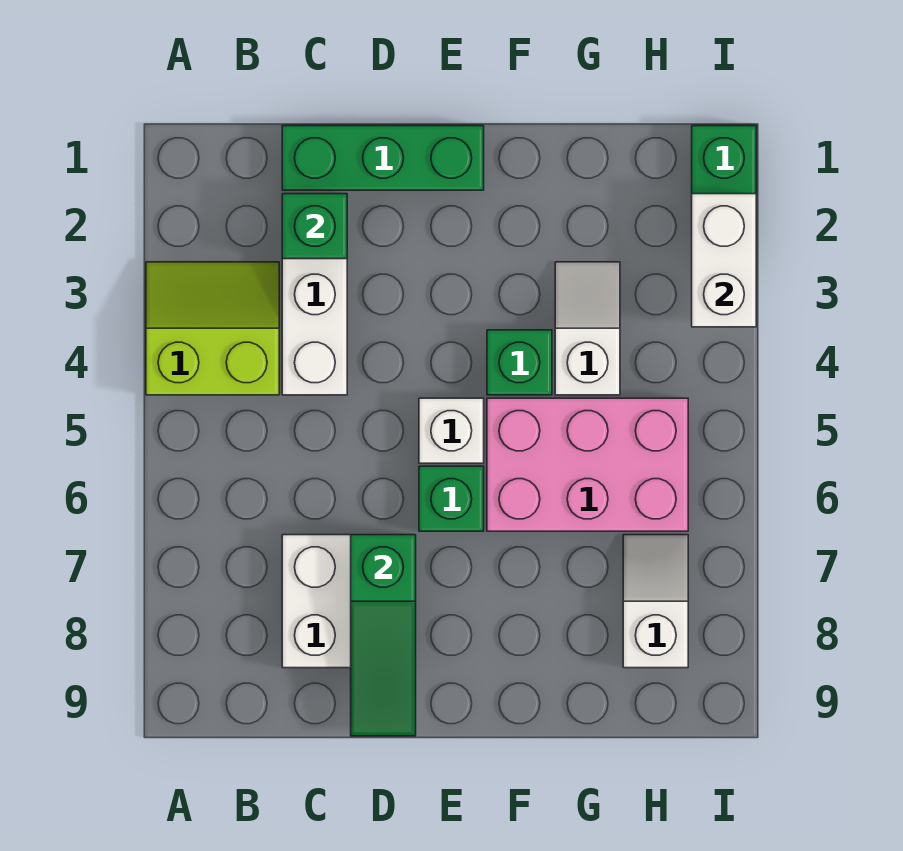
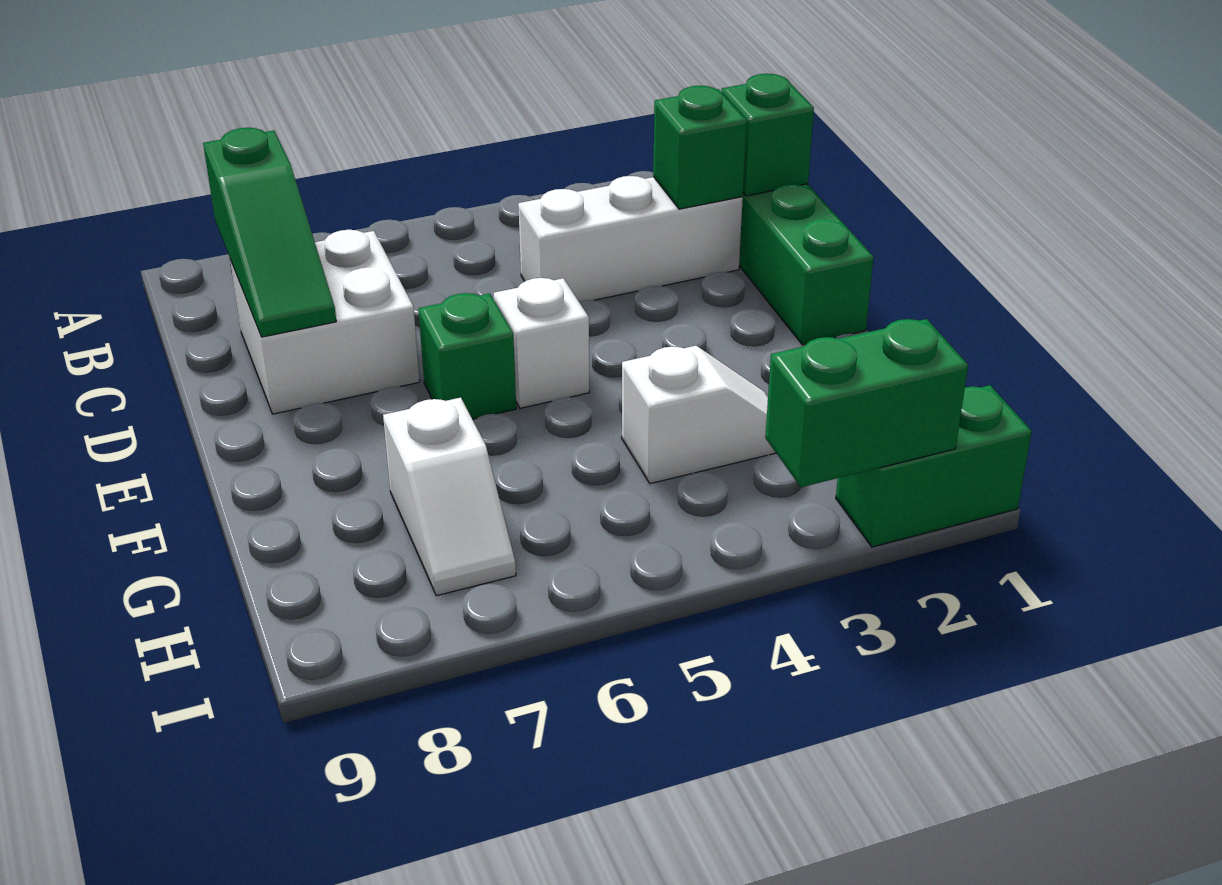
lime 2x2 slope [146,262,279,395] -> none
green 1x3 slope [351,535,416,736] -> green 1x3 slope turned to [203,128,336,337]
green 1x1 brick [487,330,552,395] -> green 1x1 brick moved to [722,74,814,196]
pink 2x3 brick [487,398,688,531] -> none
white 1x2 slope [623,535,688,668] -> white 1x2 slope turned to [383,398,516,596]
white 1x2 brick [692,194,756,327] -> green 1x2 brick [765,319,968,487]

